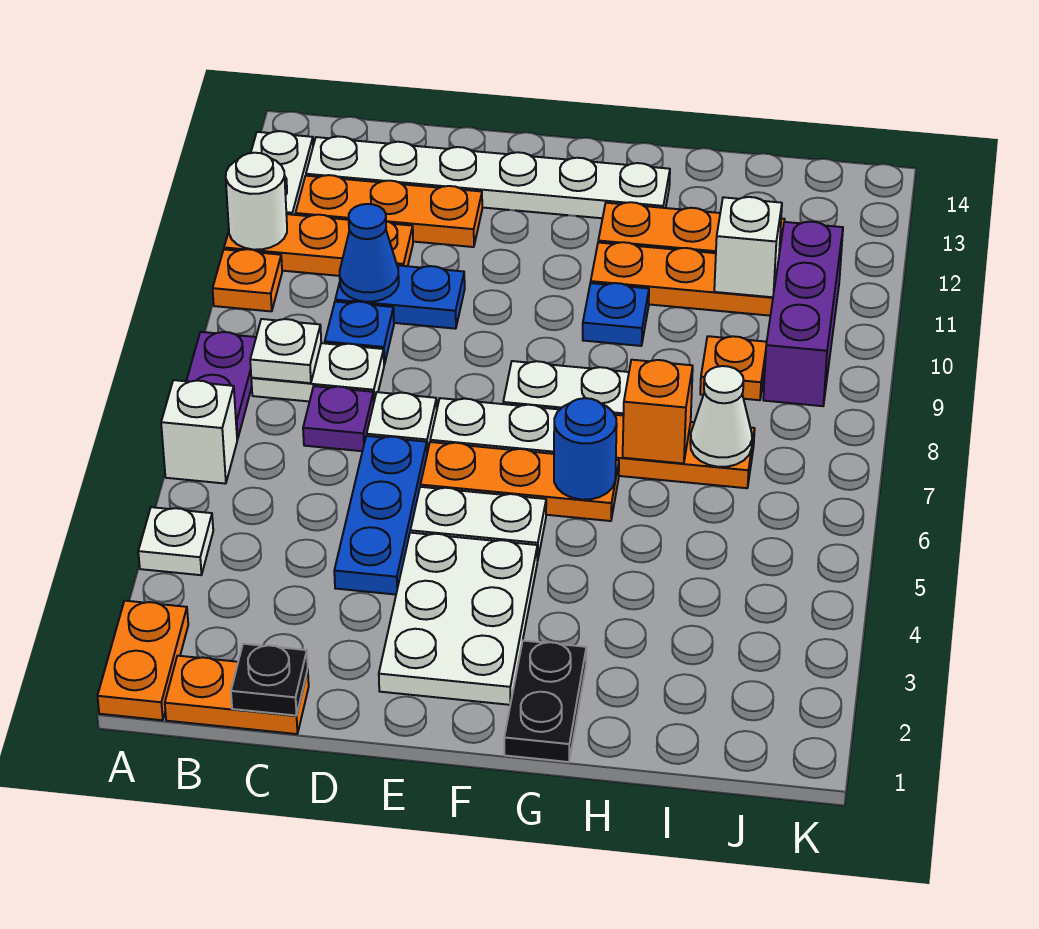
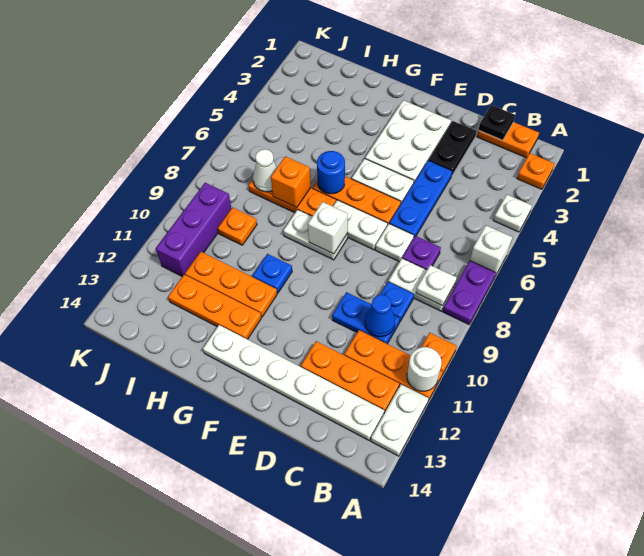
orange 1x2 plate [97,601,188,720] -> orange 1x1 plate [517,153,554,189]
black 1x2 plate [504,641,586,762] -> black 1x2 plate moved to [429,121,476,175]
white 1x1 brick [714,197,782,297] -> white 1x1 brick moved to [308,202,348,254]

